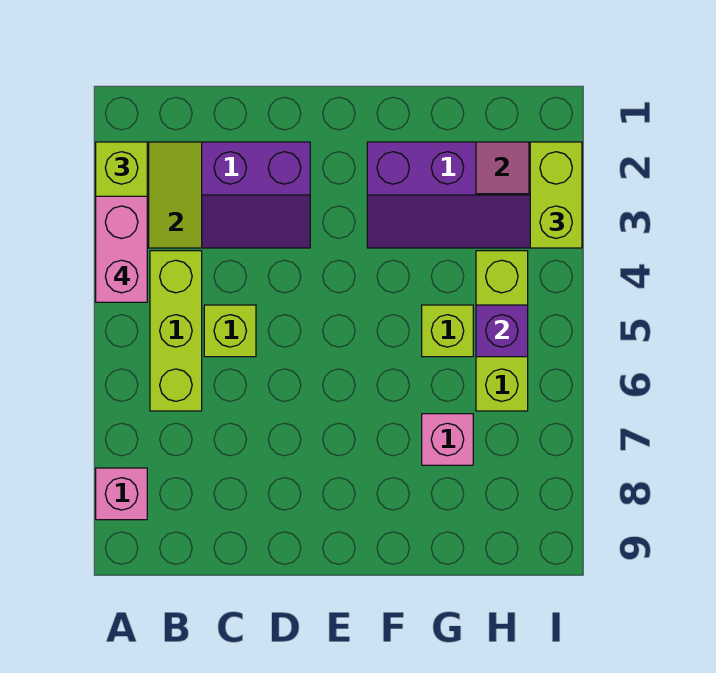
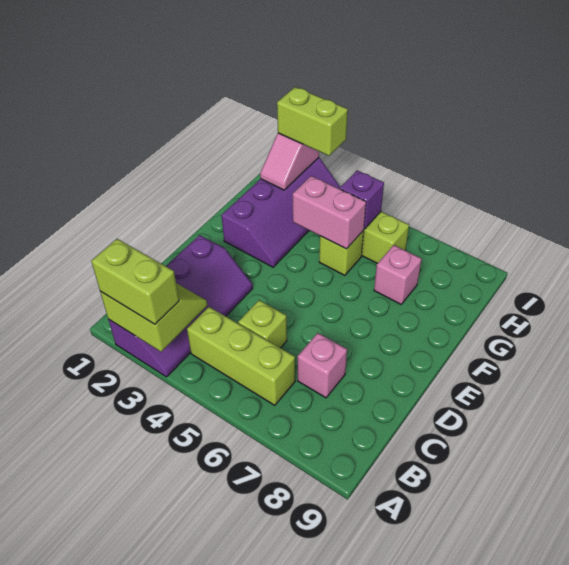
pink 1x2 brick [96,196,147,302] -> pink 1x2 brick moved to [293,176,366,249]
pink 1x1 brick [96,468,147,520] -> pink 1x1 brick moved to [298,333,347,398]

